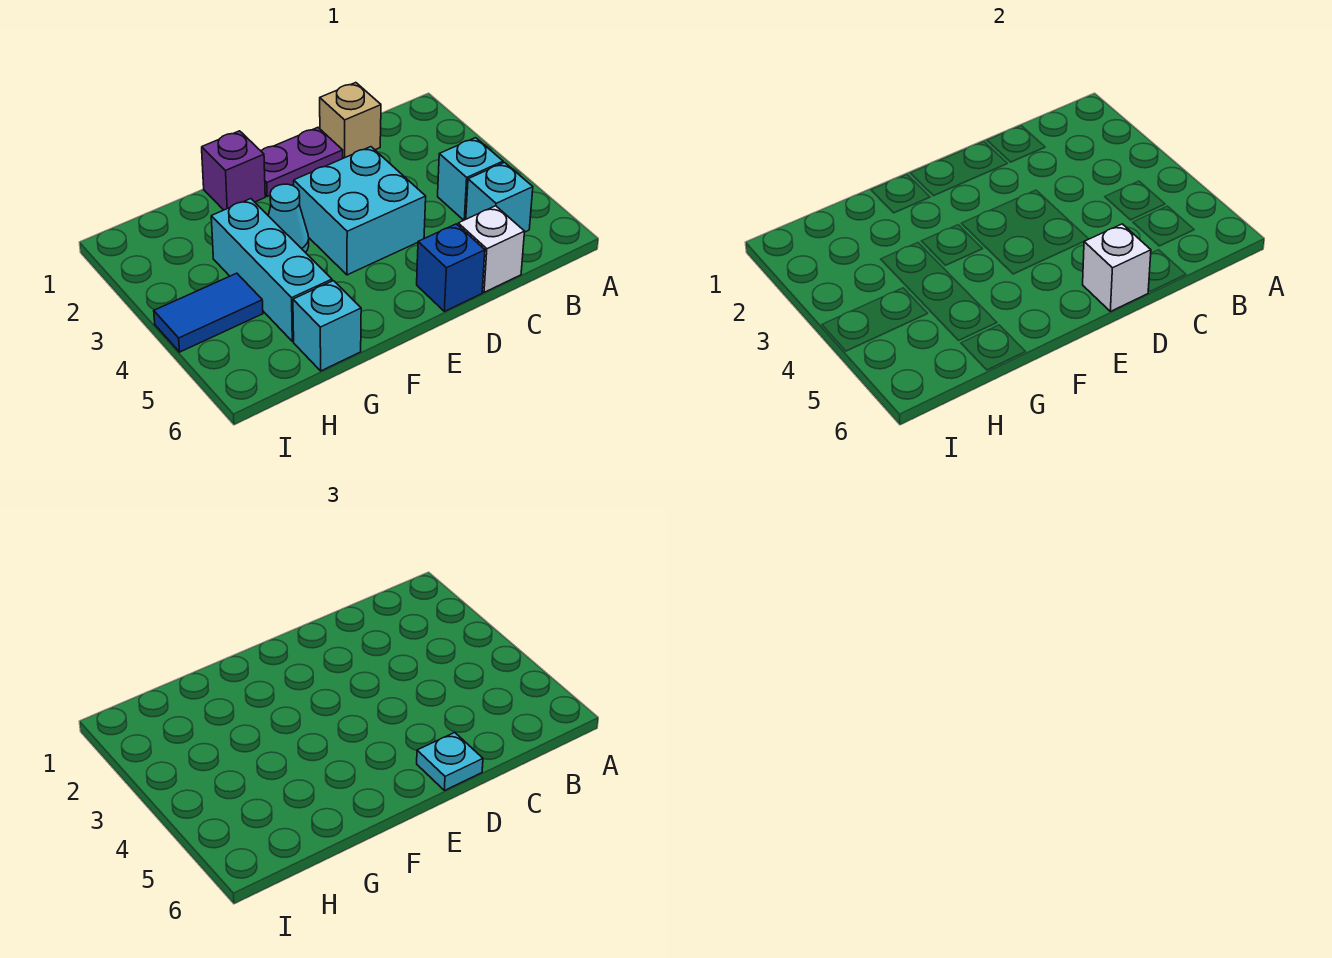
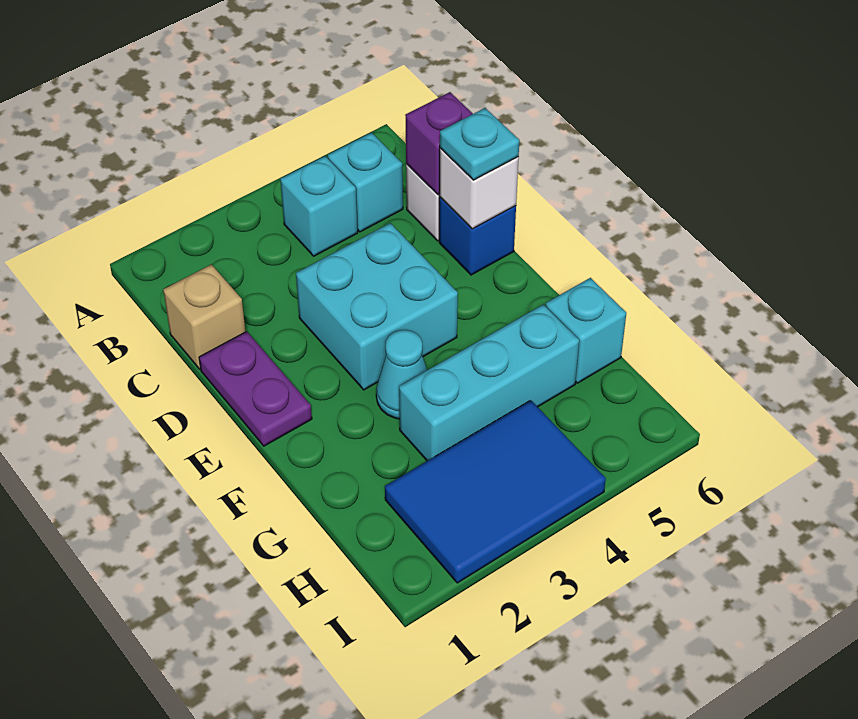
purple 1x1 brick [202,131,265,210] -> purple 1x1 brick moved to [405,92,473,195]
blue 1x2 tile [154,273,263,352] -> blue 2x3 tile [385,400,606,583]

